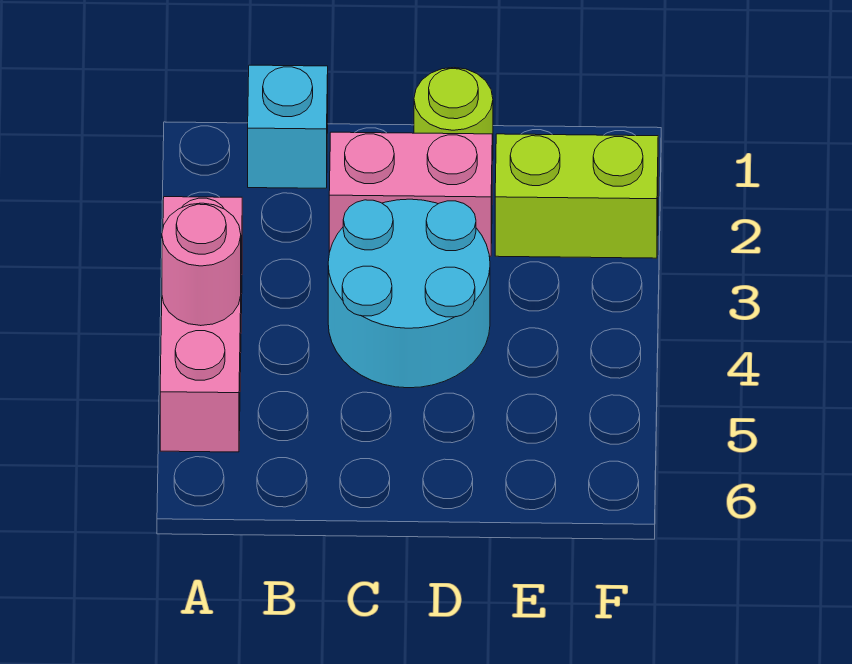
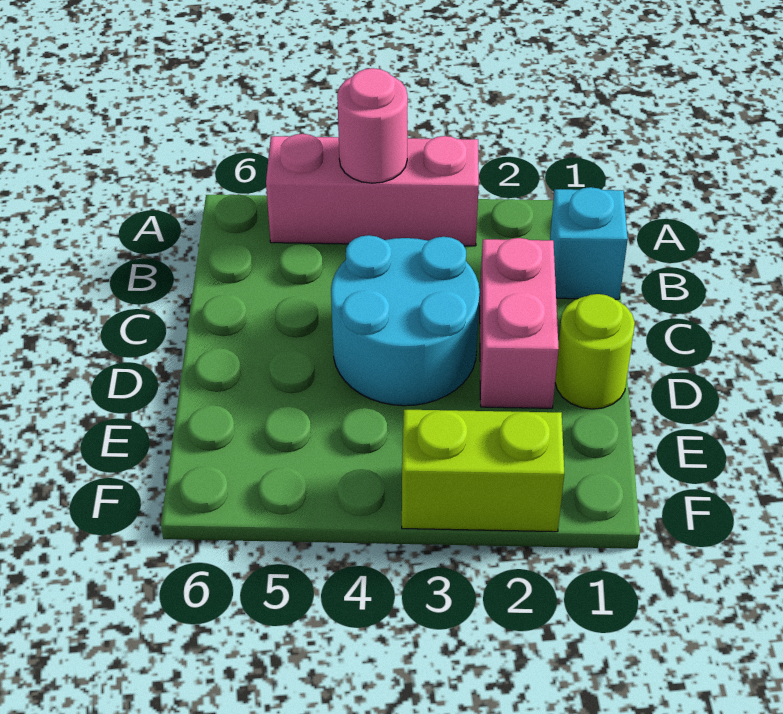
lime 1x2 brick [495,134,658,258] -> lime 1x2 brick turned to [402,410,564,532]

